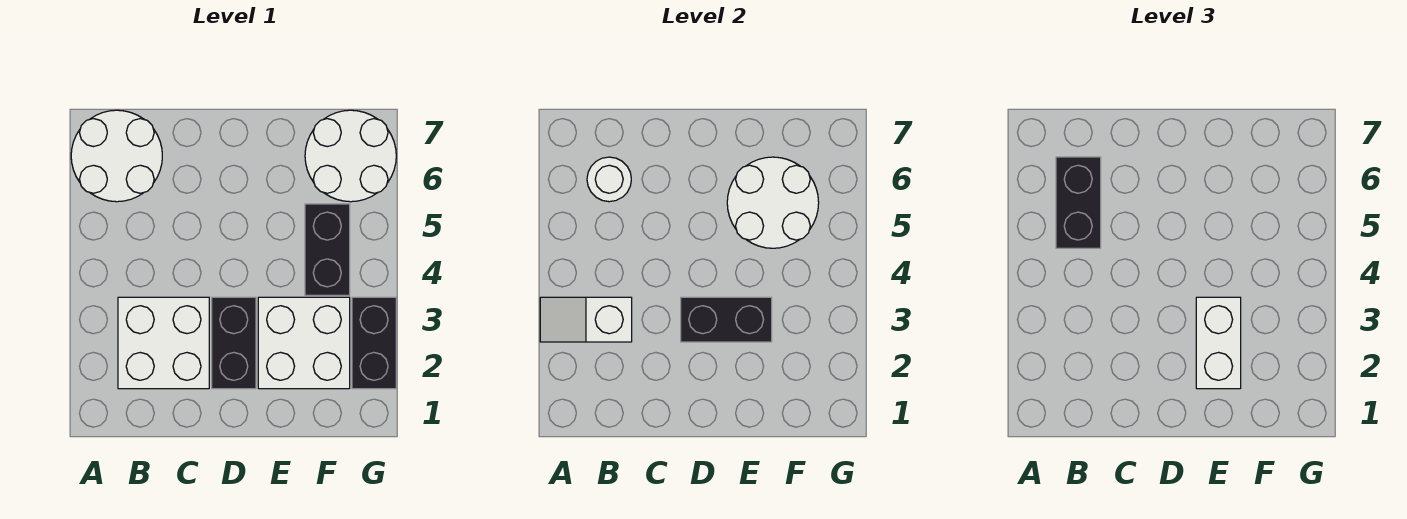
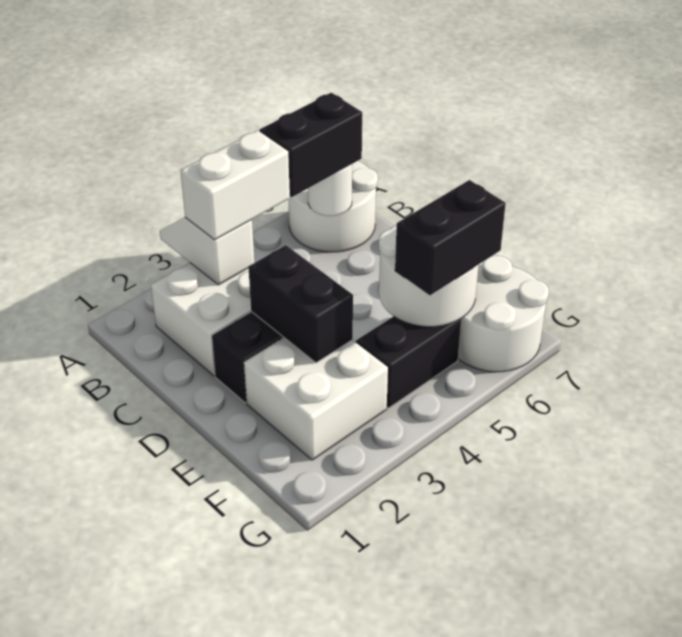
white 1x2 brick [1196,297,1241,389] -> white 1x2 brick moved to [180,131,290,240]
black 1x2 brick [352,297,396,389] -> black 1x2 brick moved to [395,180,506,295]

